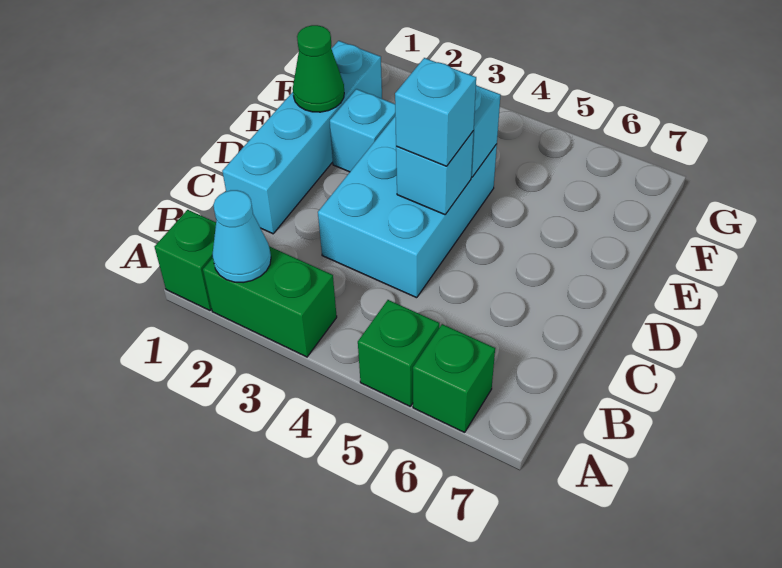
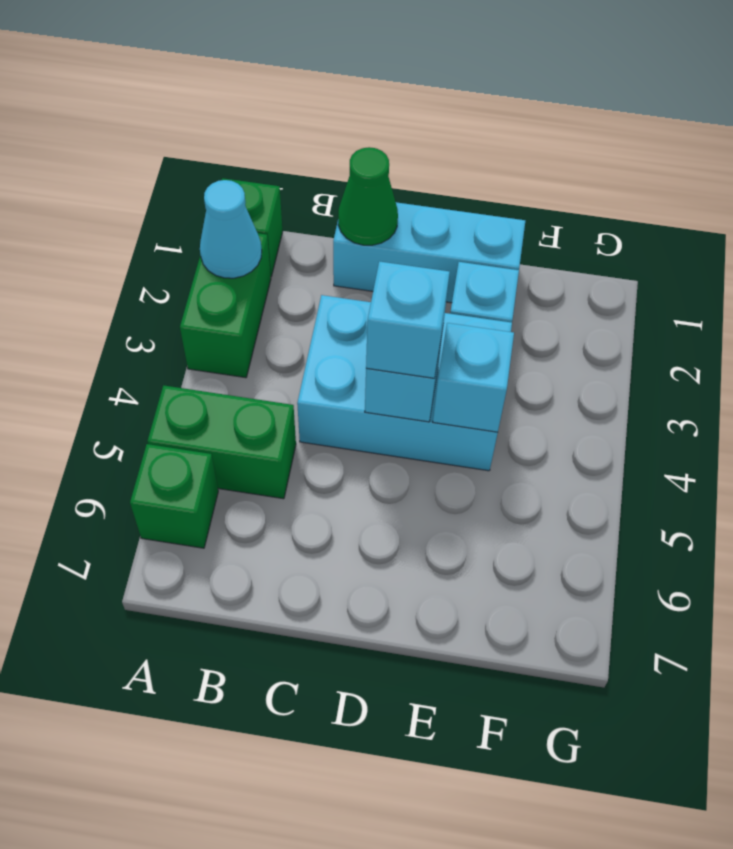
green 1x1 brick [358,300,439,406] -> green 1x2 brick [147,385,296,499]
cyan 1x4 brick [222,41,382,234] -> cyan 1x3 brick [333,202,525,303]
green 1x1 cone [293,25,344,112] -> green 1x1 cone moved to [338,147,398,245]

